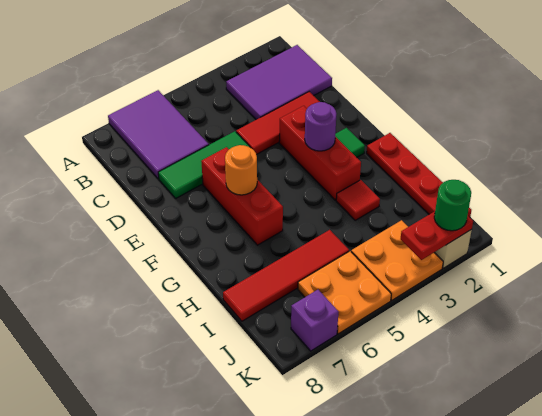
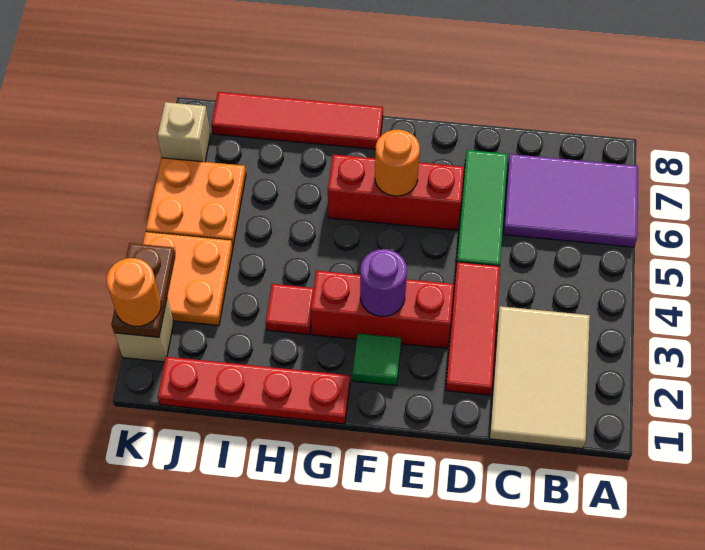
purple 2x3 tile [226,45,332,120] -> tan 2x3 tile [489,306,590,449]
red 1x4 tile [223,230,349,321] -> red 1x4 tile turned to [211,92,383,149]
red 1x2 plate [401,211,473,260] -> brown 1x2 plate [111,243,175,337]
green 1x1 round brick [434,180,471,231] -> orange 1x1 round brick [106,258,161,326]
purple 1x1 brick [291,290,339,351] -> tan 1x1 brick [157,102,210,162]

